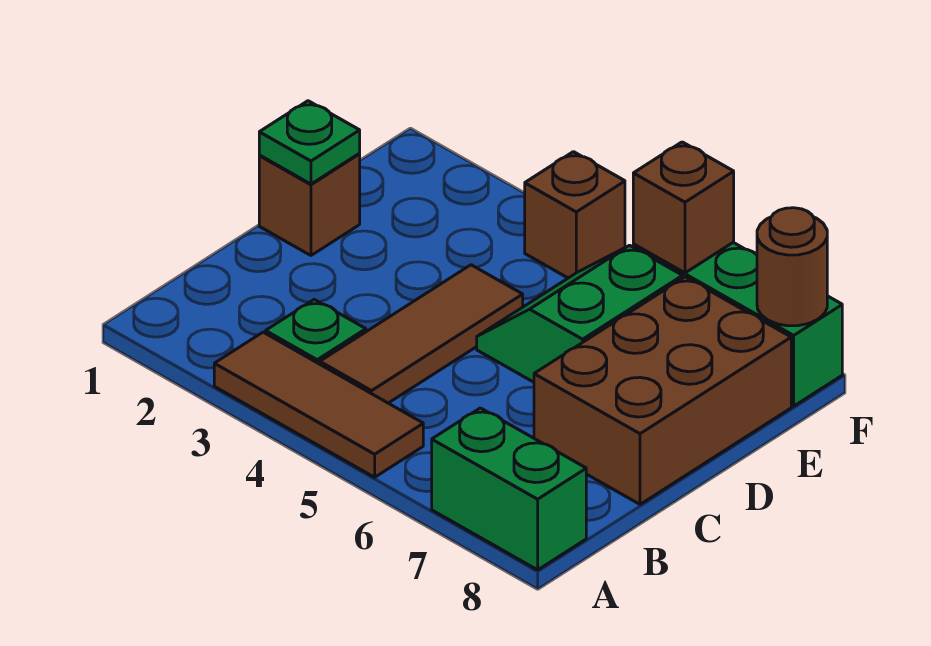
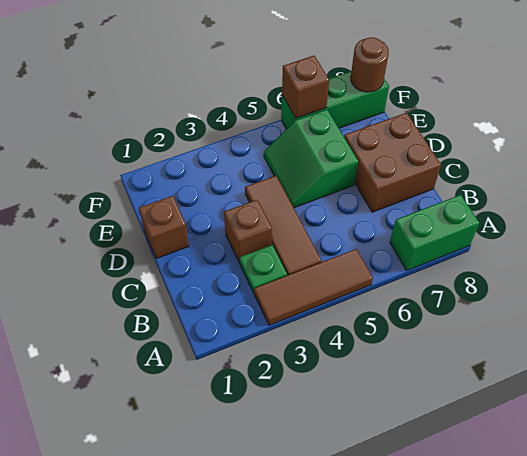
brown 2x3 brick [534,277,791,504] -> brown 2x2 brick [344,113,441,212]
green 1x1 plate [259,101,360,184] -> none
brown 1x1 brick [525,152,625,278] -> brown 1x1 brick moved to [224,200,272,263]

